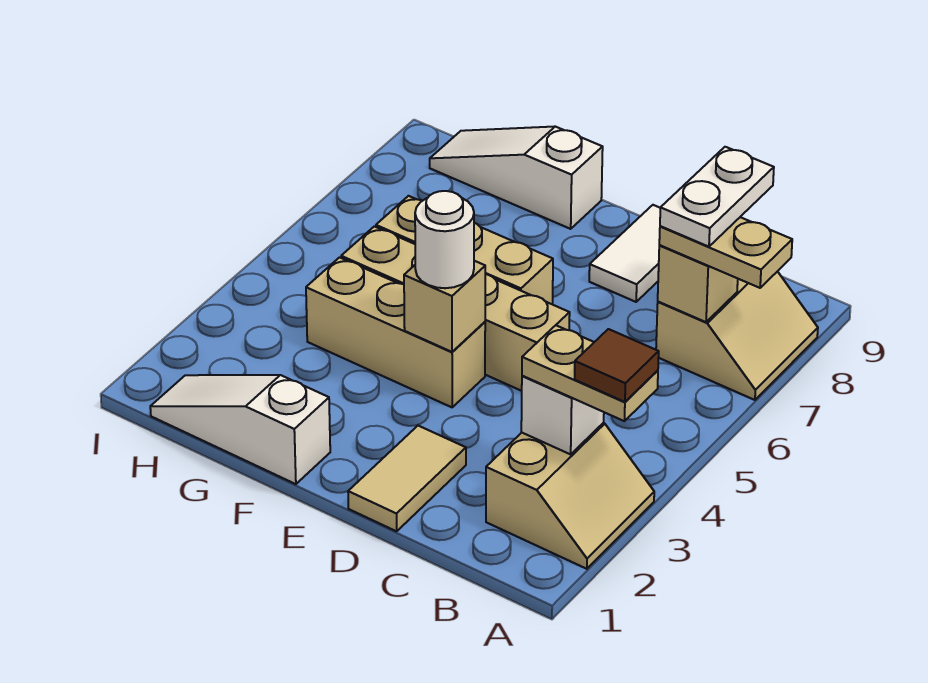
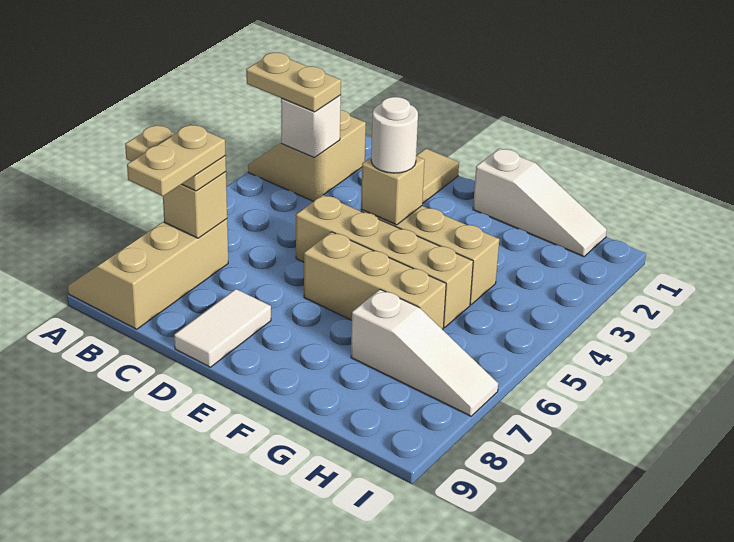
brown 1x1 tile [575,329,659,402] -> none
tan 2x2 slope [656,271,818,400] -> tan 2x3 slope [68,219,228,329]
white 1x2 plate [660,147,774,247] -> tan 1x2 plate [127,125,226,196]
white 1x3 slope [430,126,603,229] -> white 1x3 slope moved to [351,289,498,416]

